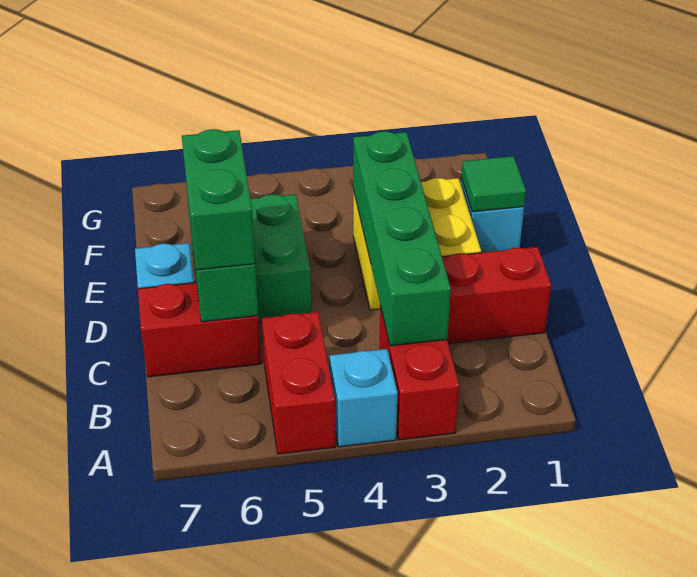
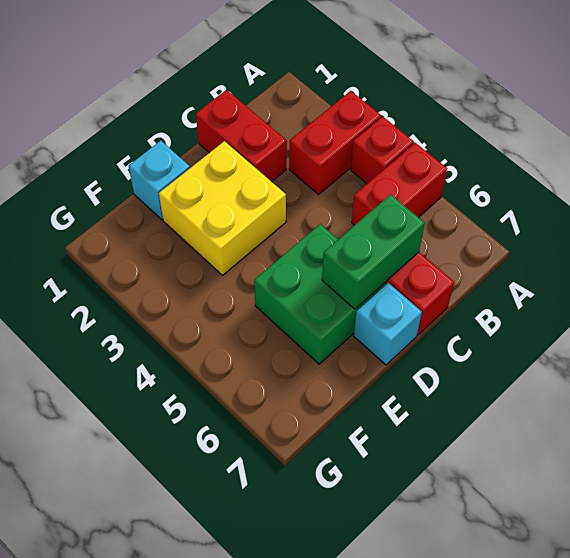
cyan 1x1 brick [330,349,398,447] -> red 1x1 brick [351,116,414,184]
green 1x4 brick [353,131,451,346] -> none
green 1x2 brick [182,129,255,270] -> none
green 1x1 tile [461,156,526,212] -> none

